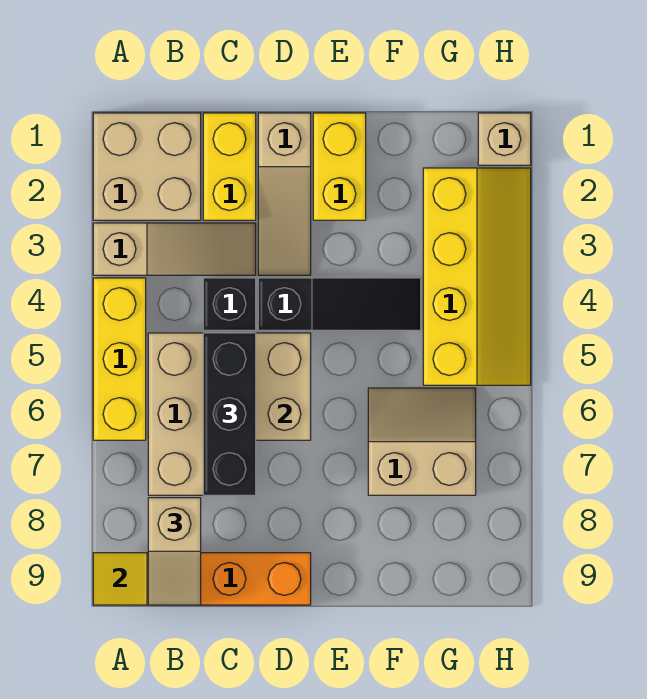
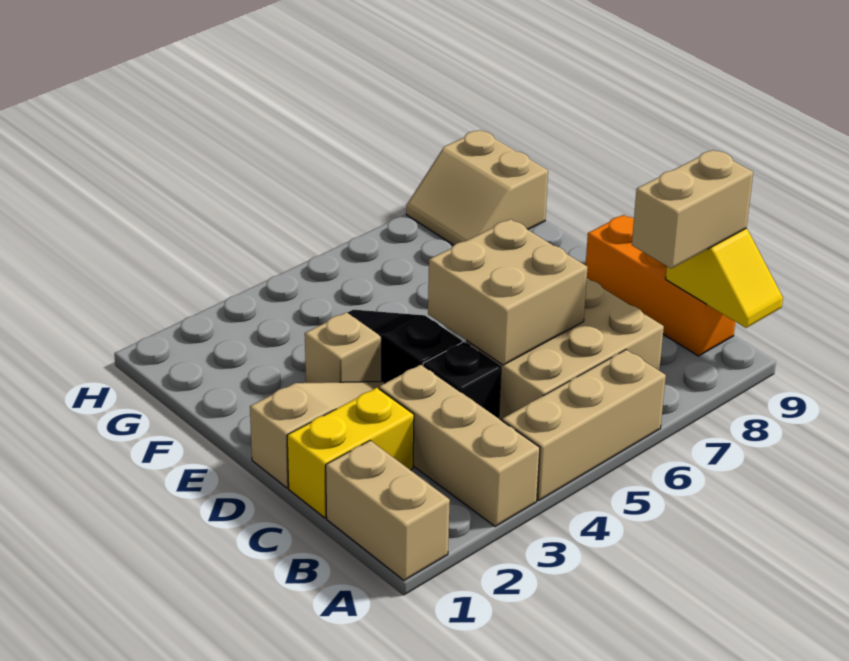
tan 2x2 brick [93,113,201,220] -> tan 1x2 brick [326,440,450,580]
tan 1x3 slope [93,223,256,275] -> tan 1x3 brick [379,365,540,527]
yellow 1x3 brick [93,278,146,440] -> tan 1x3 brick [502,350,666,500]
tan 1x2 slope [148,498,201,605] -> tan 1x2 brick [632,150,753,269]
black 1x3 brick [203,333,256,495] -> none
yellow 1x2 brick [313,113,366,220] -> none
tan 2x2 slope [368,388,476,495] -> tan 2x2 slope moved to [406,130,548,245]
yellow 2x4 slope [423,168,531,385] -> none
tan 1x1 brick [478,113,531,165] -> tan 1x1 brick moved to [305,312,381,383]

